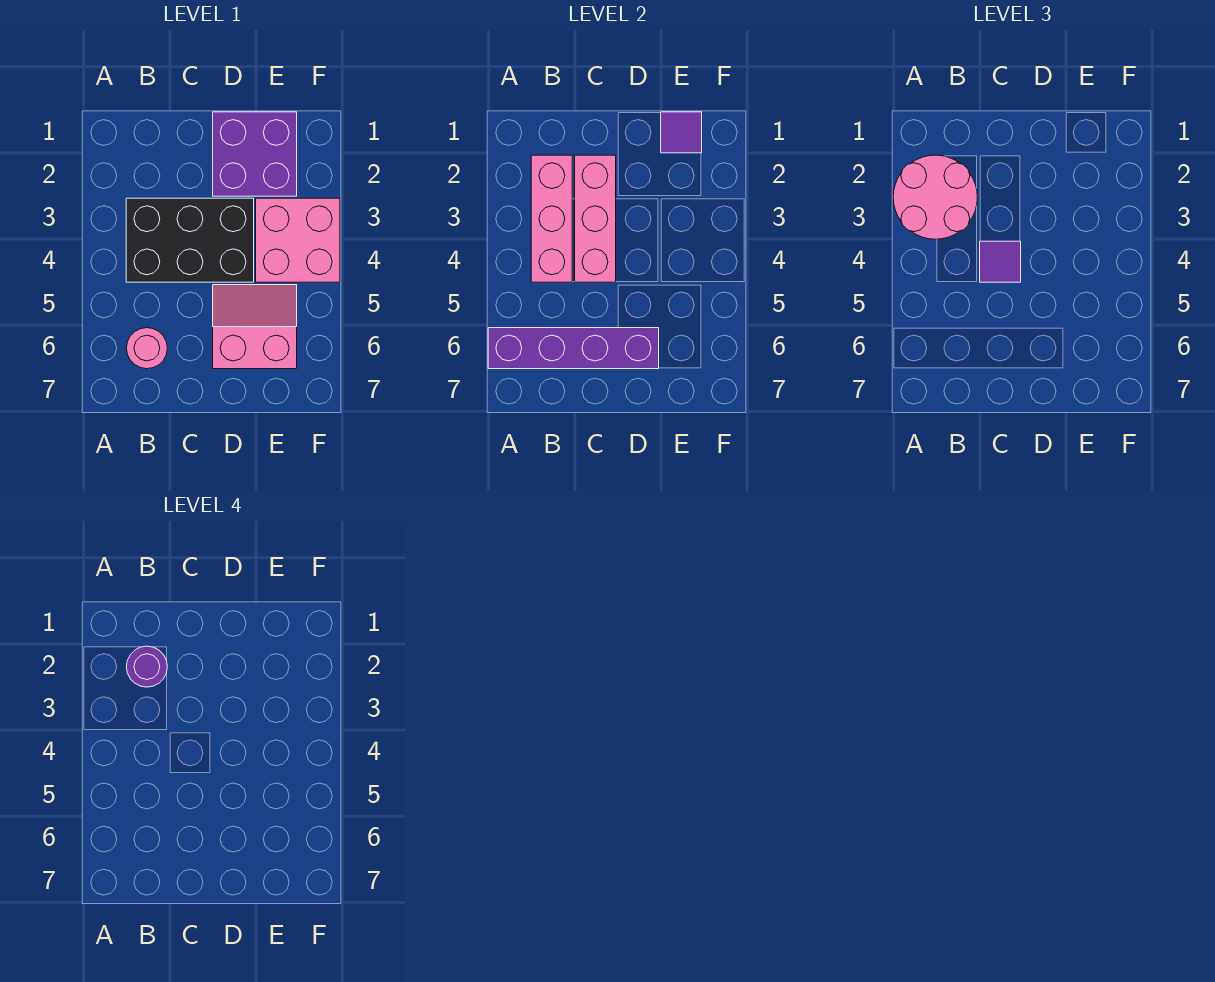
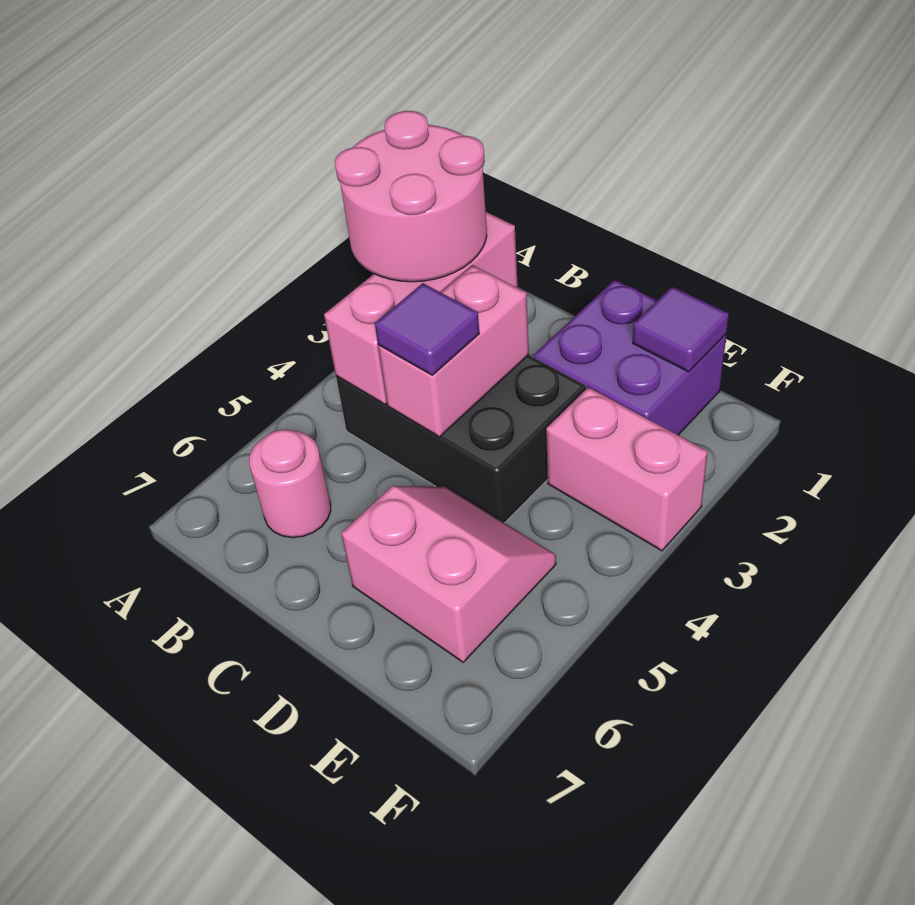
purple 1x4 brick [488,328,659,369] -> none
purple 1x1 round brick [126,646,167,687] -> none
pink 1x3 brick [575,155,616,282] -> pink 1x2 brick [378,265,529,437]
pink 2x2 brick [256,198,340,282] -> pink 1x2 brick [546,387,708,551]

